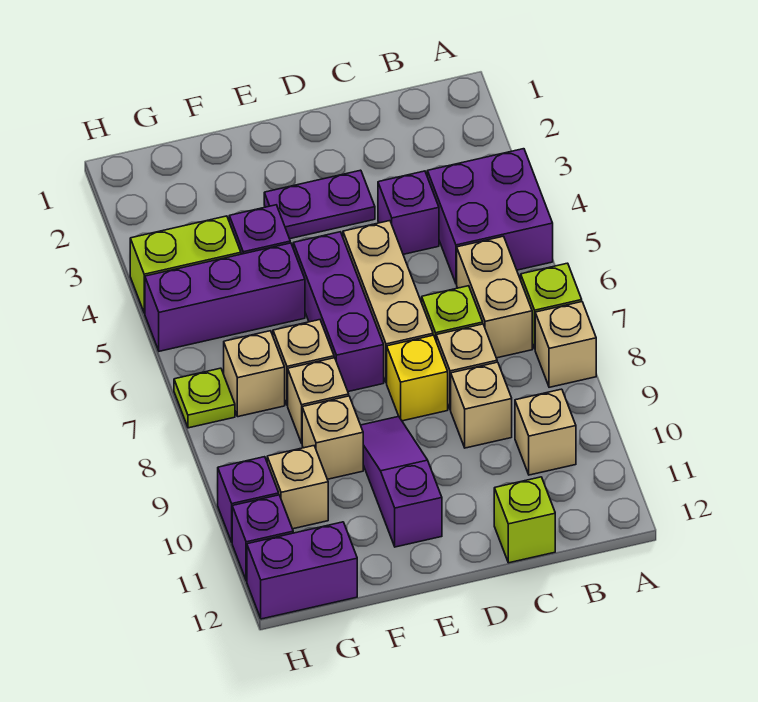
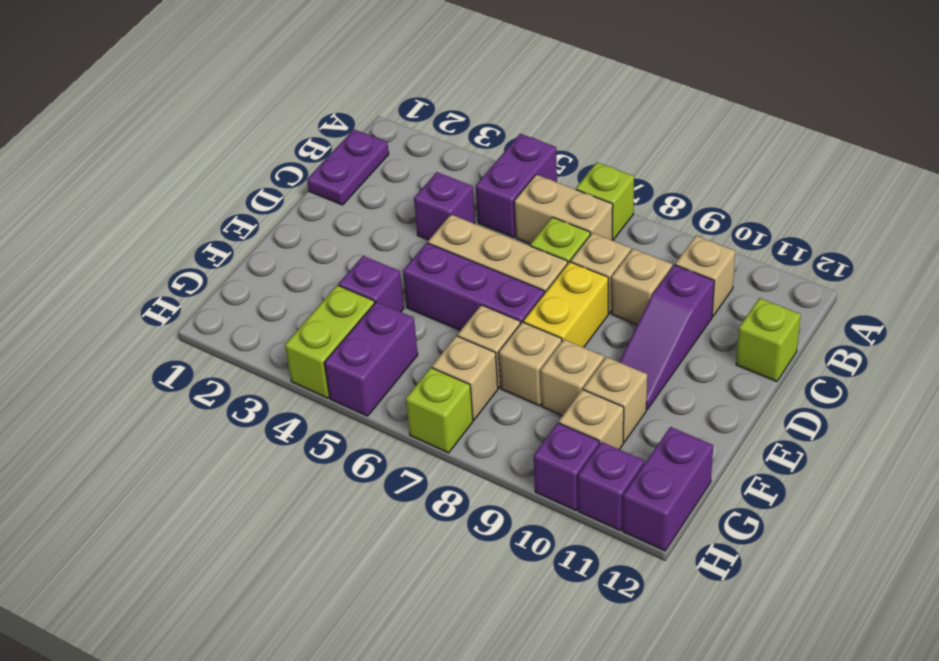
purple 2x2 brick [427,149,553,284] -> purple 1x2 brick [476,134,557,237]
tan 1x1 brick [535,302,596,387] -> tan 1x1 brick moved to [583,357,647,442]
purple 1x2 plate [264,170,375,239] -> purple 1x2 plate moved to [307,129,389,205]
yellow 1x1 brick [387,335,448,421] -> yellow 1x2 brick [523,262,608,347]
purple 1x3 slope [361,416,442,547] -> purple 1x3 slope turned to [619,265,714,410]
purple 1x3 brick [145,243,305,351] -> purple 1x2 brick [324,302,418,416]
lime 1x1 plate [174,368,235,428] -> lime 1x1 brick [406,368,473,453]

